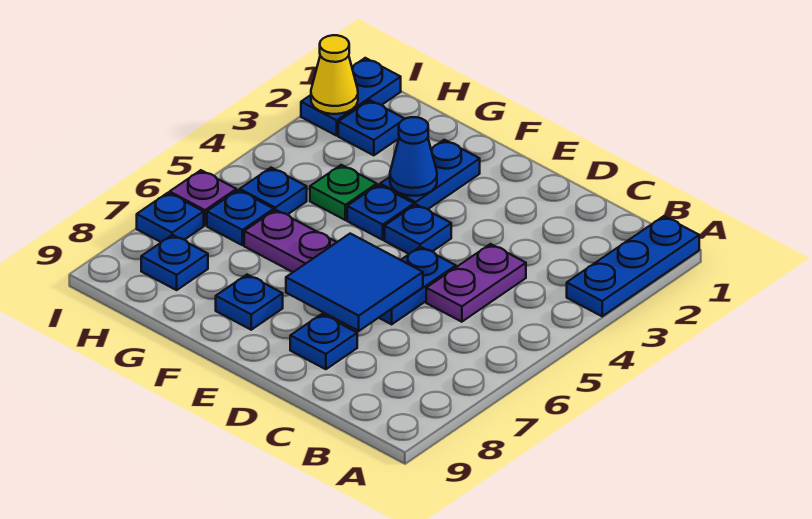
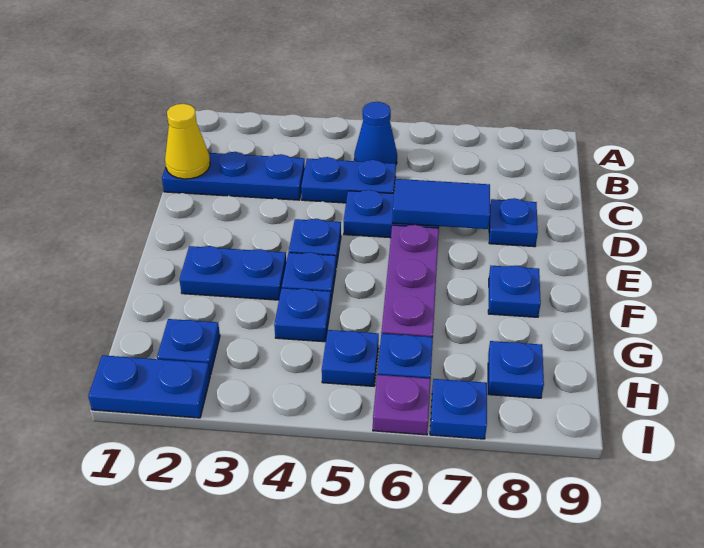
blue 1x3 plate [567,216,699,316] -> blue 1x3 plate moved to [162,152,305,200]
purple 1x2 plate [426,244,526,322] -> blue 1x2 plate [301,157,396,203]
blue 2x2 tile [286,234,423,331] -> blue 1x2 tile [392,179,490,229]
blue 1x1 cone [390,117,437,196] -> blue 1x1 cone moved to [354,102,397,164]
green 1x1 plate [310,165,377,220] -> blue 1x1 plate [274,288,331,342]
yellow 1x1 cone [311,35,358,114] -> yellow 1x1 cone moved to [165,104,210,179]

